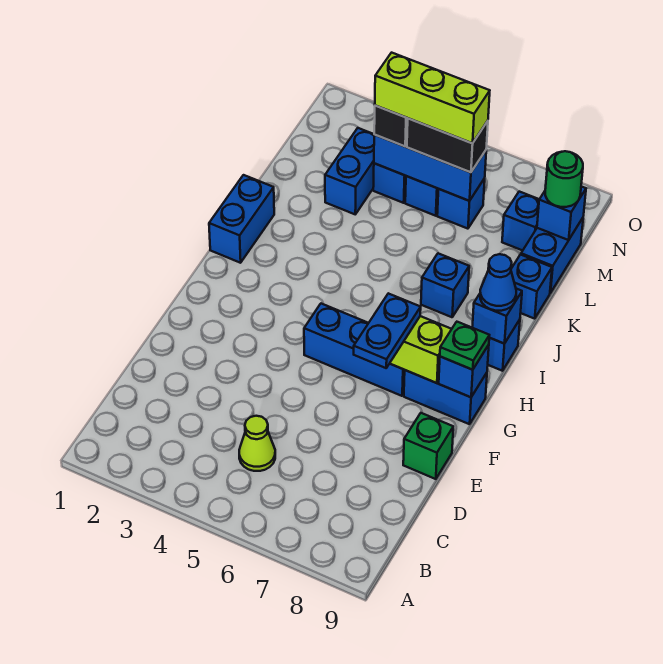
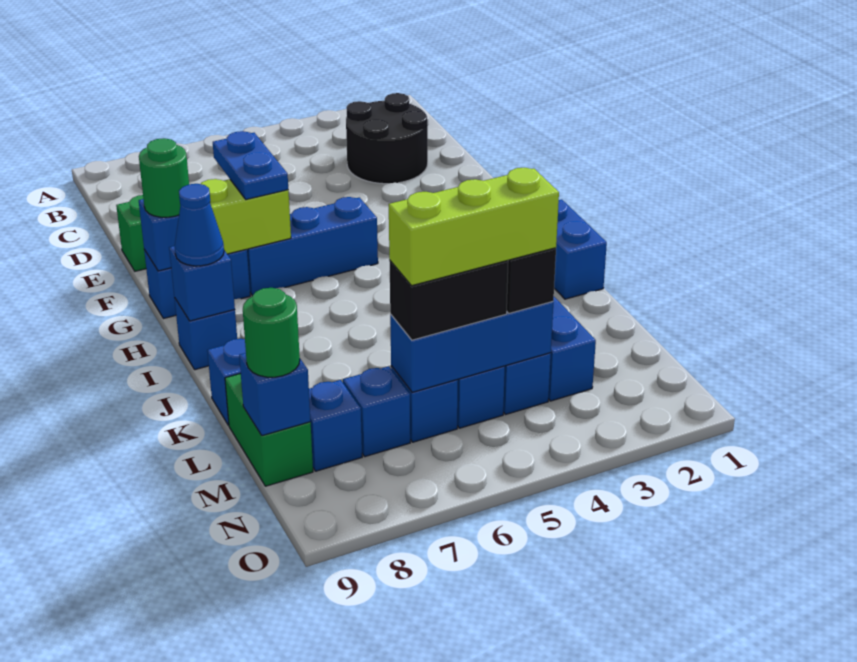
none -> black 2x2 round brick [346,93,428,184]
lime 1x1 cone [239,416,275,471] -> none
green 1x1 plate [440,322,489,370] -> green 1x1 round brick [139,138,189,217]
blue 1x1 brick [421,253,469,317] -> blue 1x1 brick moved to [343,366,410,457]
blue 1x2 brick [521,218,583,293] -> green 1x2 brick [225,374,313,486]

